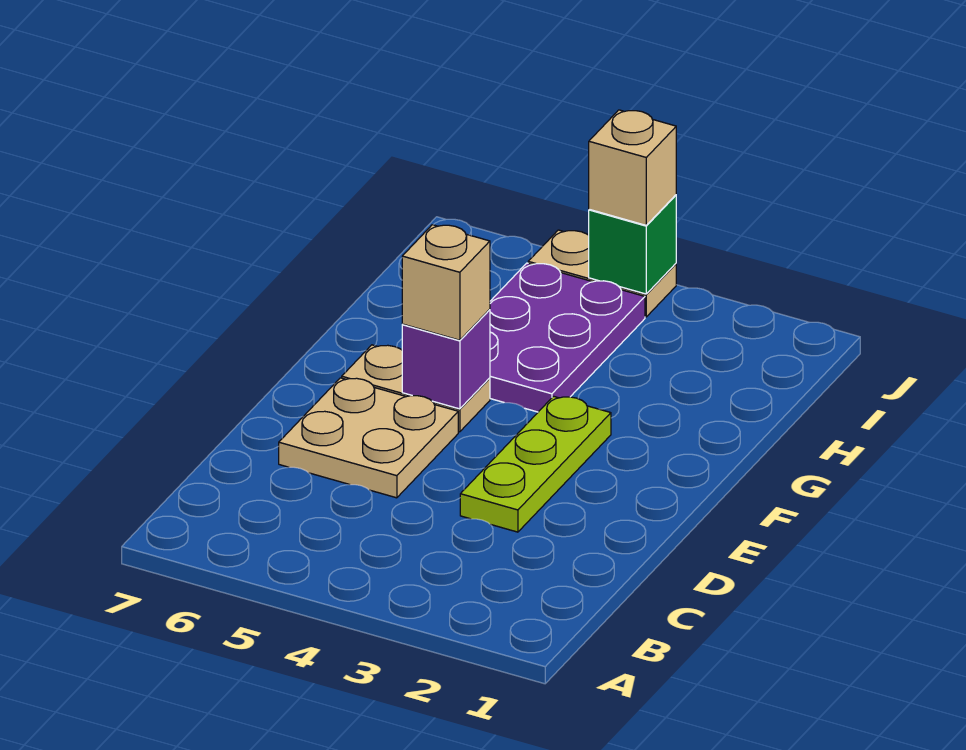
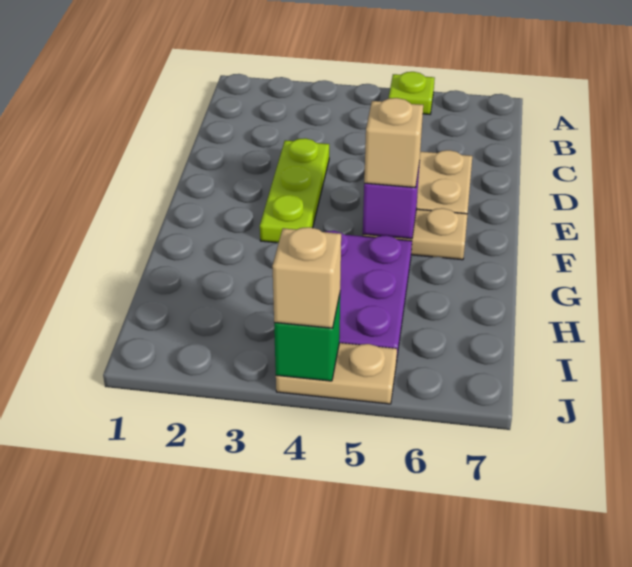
none -> lime 1x1 plate [389,72,435,114]

